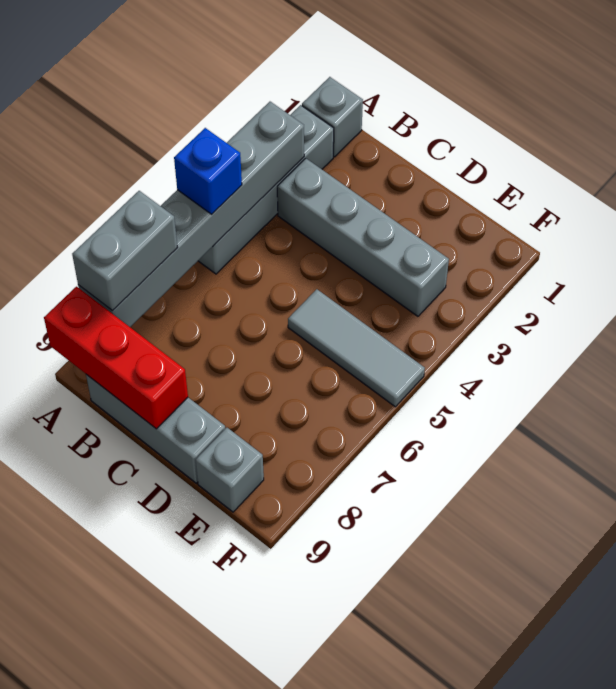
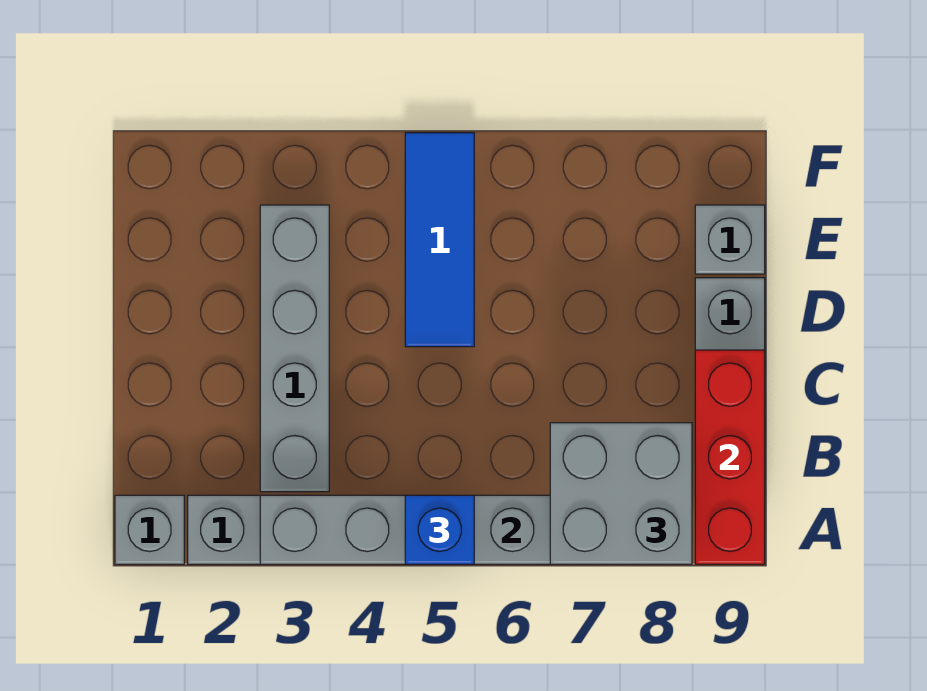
grey 1x2 brick [72,191,178,311] -> grey 2x2 brick [550,423,692,564]
grey 1x3 tile [288,289,425,407] -> blue 1x3 tile [405,133,474,347]

